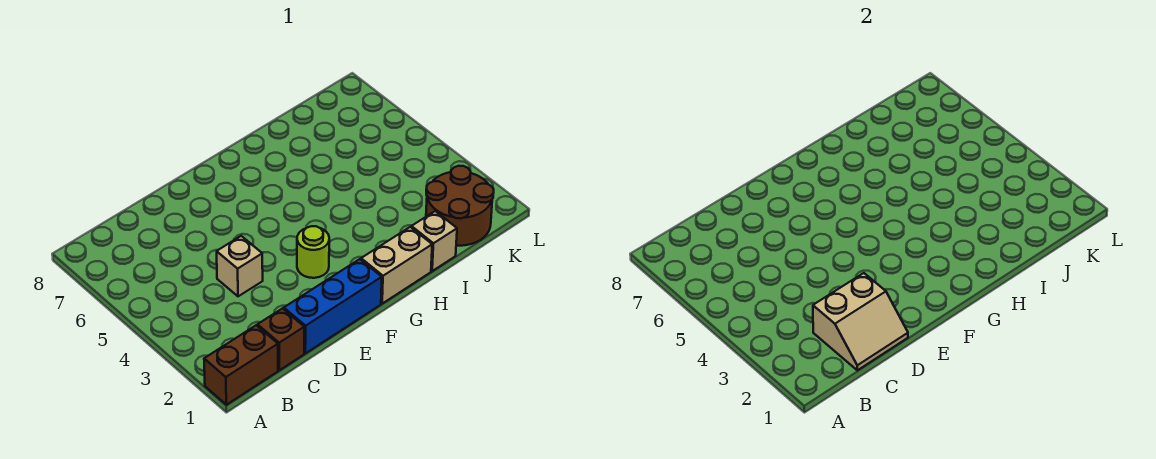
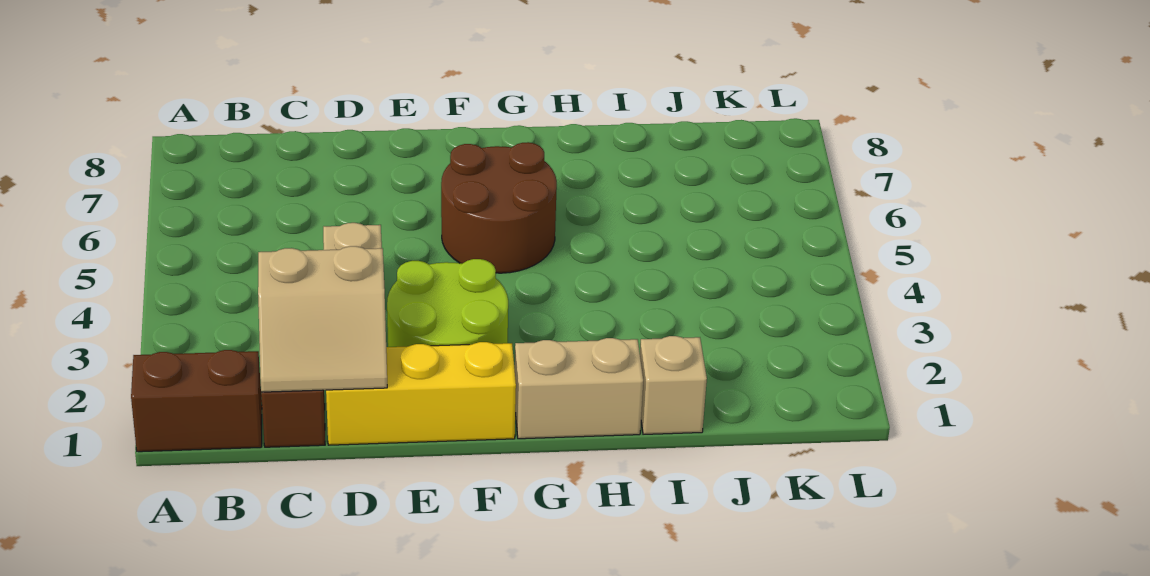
blue 1x3 brick [284,259,382,353] -> yellow 1x3 brick [326,342,516,445]
lime 1x1 round brick [297,226,329,278] -> lime 2x2 round brick [387,259,508,347]
brown 2x2 round brick [426,166,494,246] -> brown 2x2 round brick moved to [441,142,557,273]

